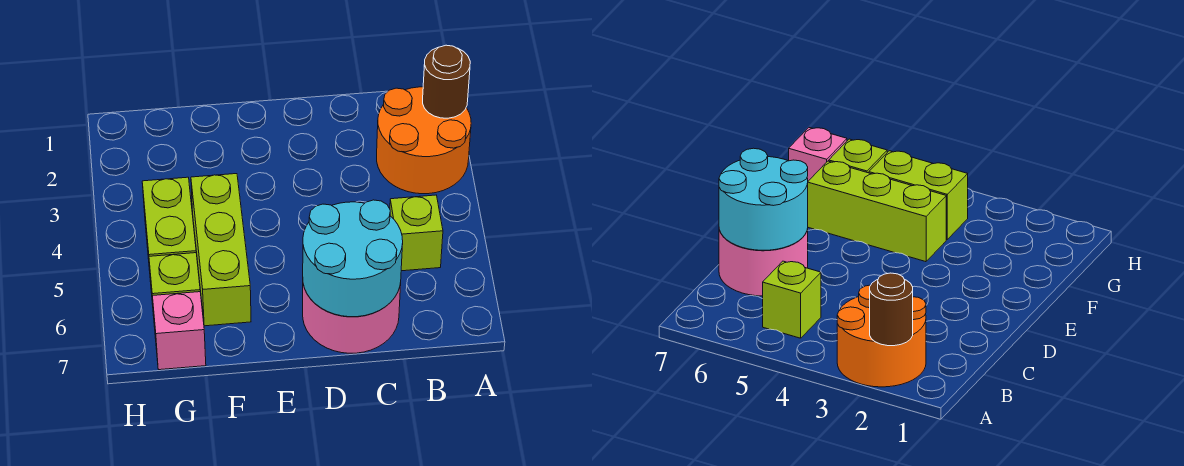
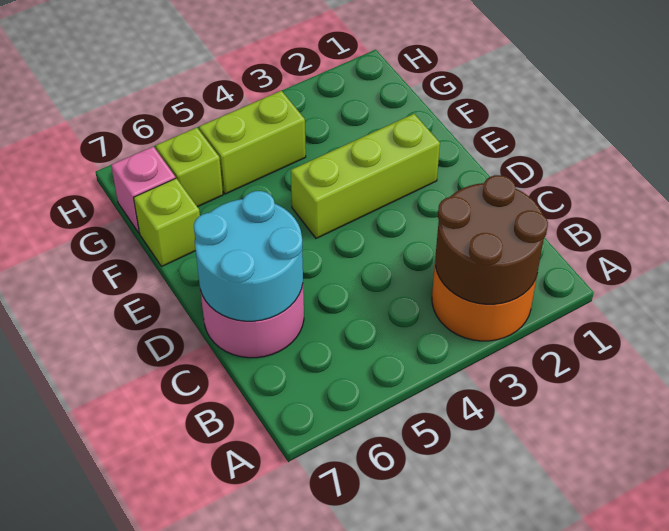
brown 1x1 round brick [423,45,470,118] -> brown 2x2 round brick [435,175,548,304]
lime 1x1 brick [390,195,443,271] -> lime 1x1 brick moved to [134,178,200,266]
lime 1x3 brick [191,174,251,326] -> lime 1x3 brick moved to [291,114,440,238]

